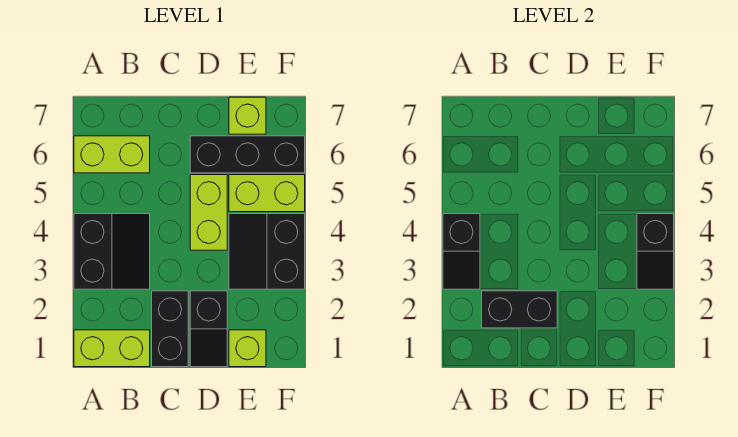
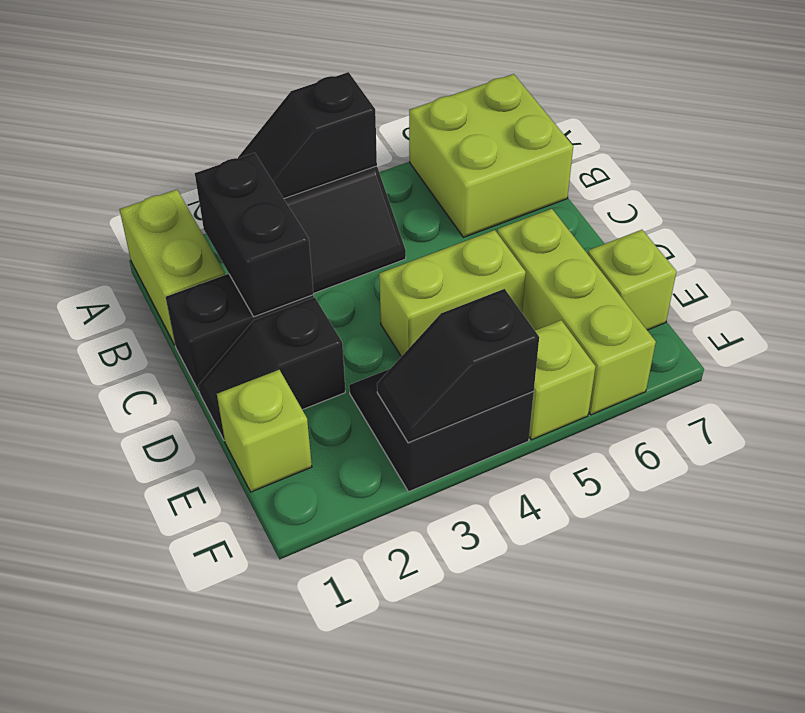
lime 1x2 brick [74,136,150,173] -> lime 2x2 brick [409,74,573,237]
black 1x3 brick [190,136,305,173] -> lime 1x3 brick [497,209,656,415]
lime 1x2 brick [229,175,305,212] -> lime 1x1 brick [529,320,596,440]

